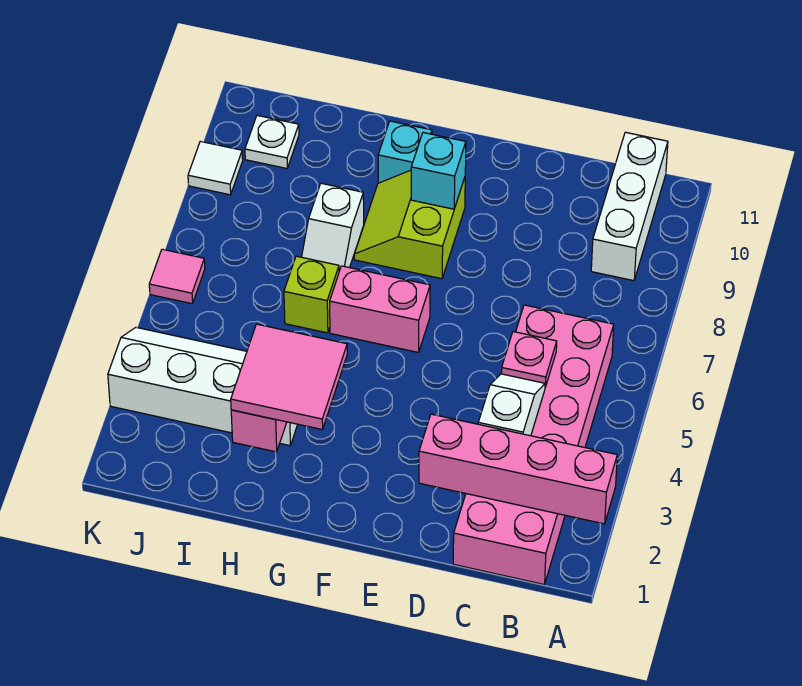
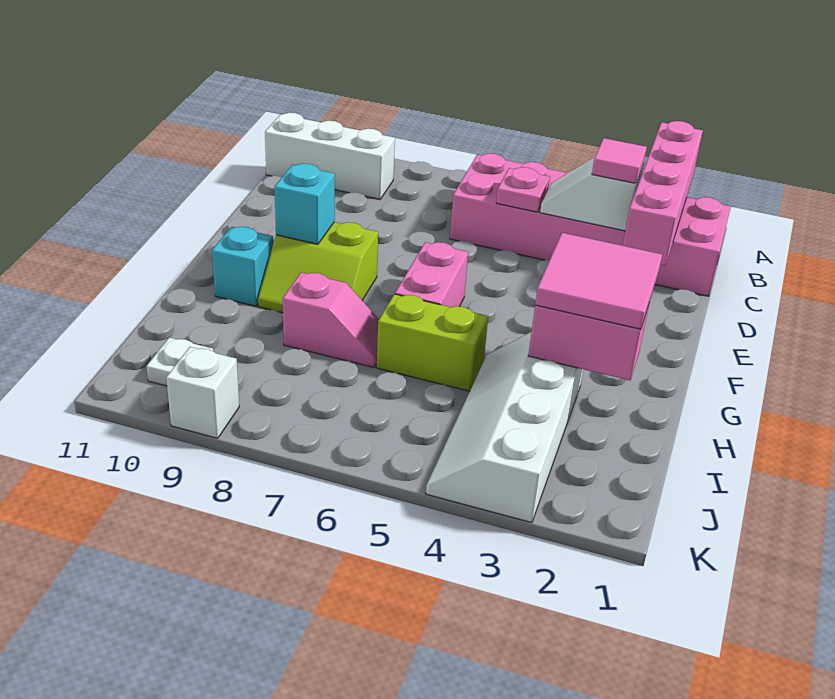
lime 1x1 brick [284,256,339,333] -> lime 1x2 brick [377,294,488,391]
white 1x2 slope [302,183,364,271] -> pink 1x2 slope [283,272,379,367]
pink 1x1 tile [149,249,205,304] -> pink 1x1 tile moved to [592,138,647,183]
white 1x1 tile [188,141,243,195] -> white 1x1 brick [166,347,239,438]

